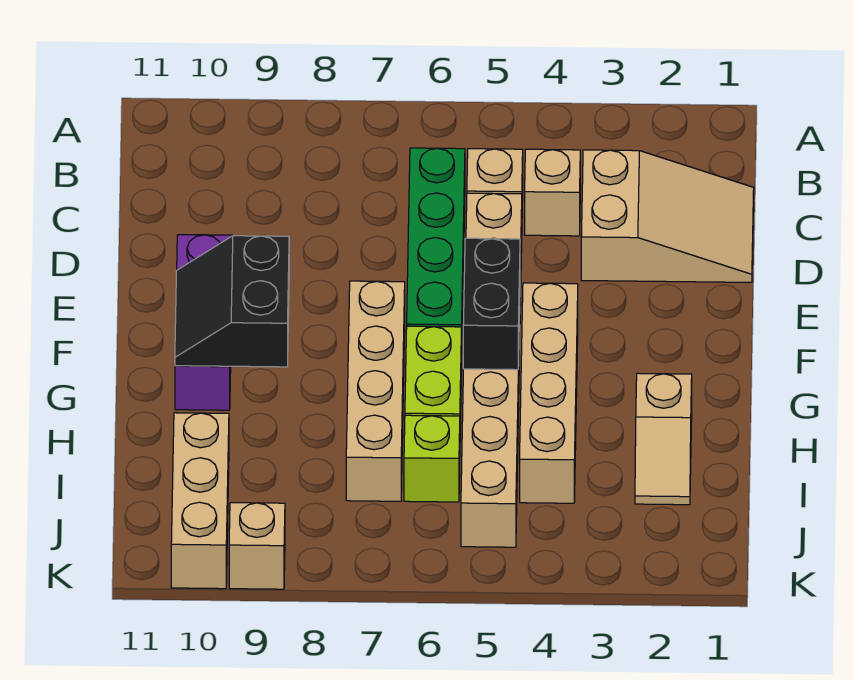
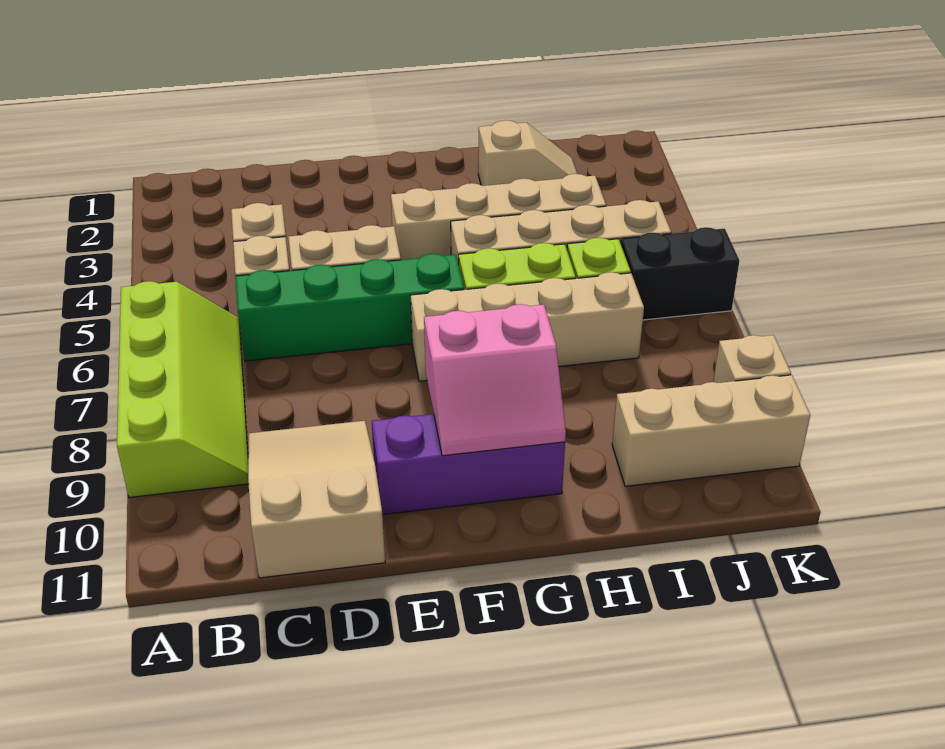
none -> lime 2x4 slope [117,281,249,498]
tan 2x3 slope [581,150,754,282] -> tan 2x3 slope moved to [248,421,385,578]
black 1x2 brick [463,238,520,370] -> black 1x2 brick moved to [621,227,740,320]
black 2x2 slope [175,236,289,367] -> pink 2x2 slope [424,304,566,456]

